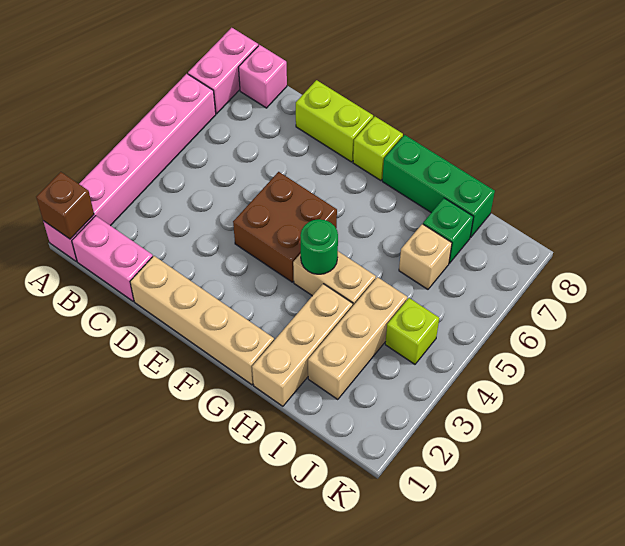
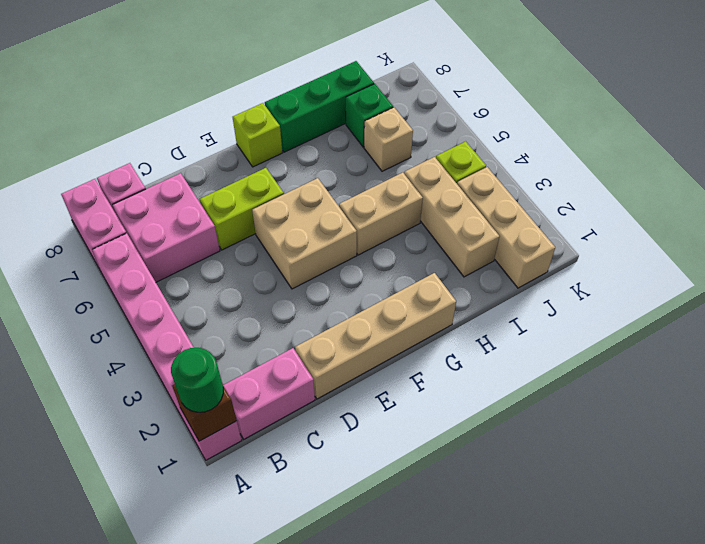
none -> pink 2x2 brick [113,173,220,282]
lime 1x2 brick [296,80,373,162] -> lime 1x2 brick moved to [200,168,284,250]
brown 2x2 brick [233,172,337,282] -> tan 2x2 brick [252,178,357,289]
green 1x1 round brick [300,219,338,274] -> green 1x1 round brick moved to [171,348,223,412]
tan 1x3 brick [252,284,353,406] -> tan 1x3 brick moved to [457,167,555,288]

